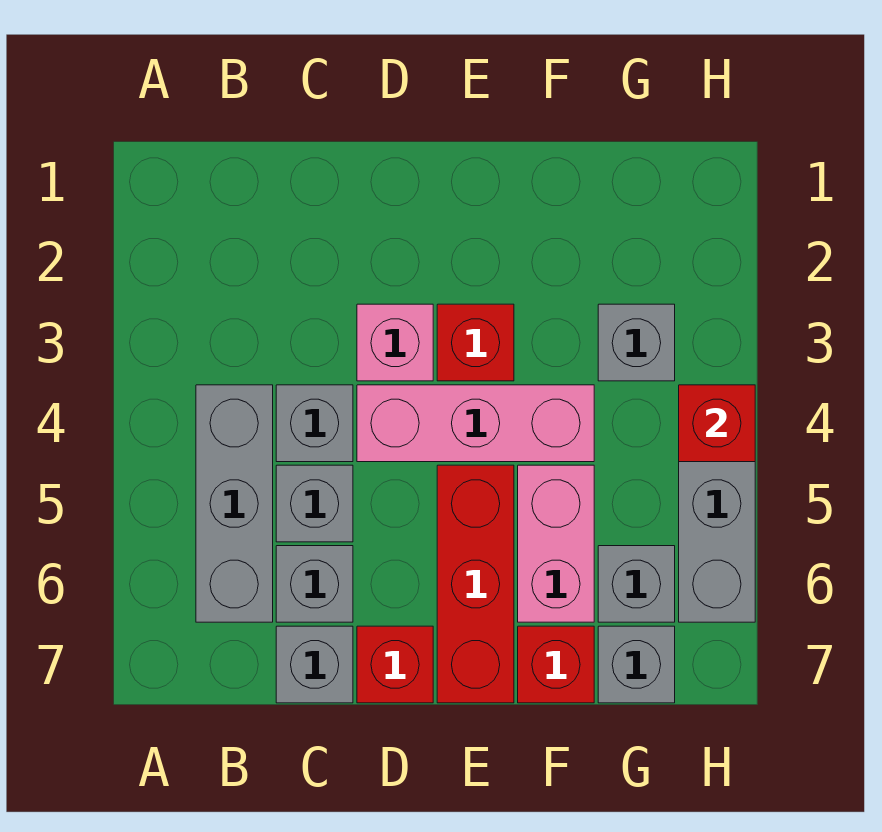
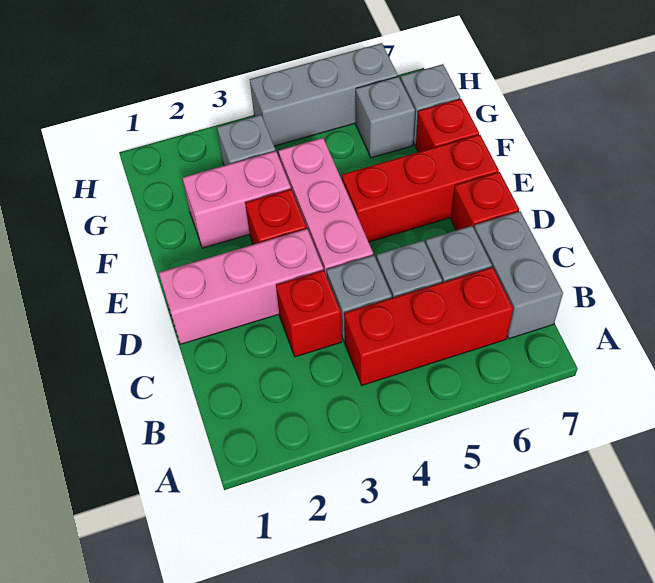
grey 1x3 brick [196,385,273,622] -> red 1x3 brick [344,267,513,385]
grey 1x1 brick [276,626,353,703] -> grey 1x2 brick [474,211,563,339]
pink 1x1 brick [357,304,433,381] -> pink 1x3 brick [159,229,323,344]
pink 1x2 brick [518,465,594,622] -> pink 1x2 brick moved to [183,151,291,248]
red 1x1 brick [679,385,755,462] -> red 1x1 brick moved to [276,270,342,357]

